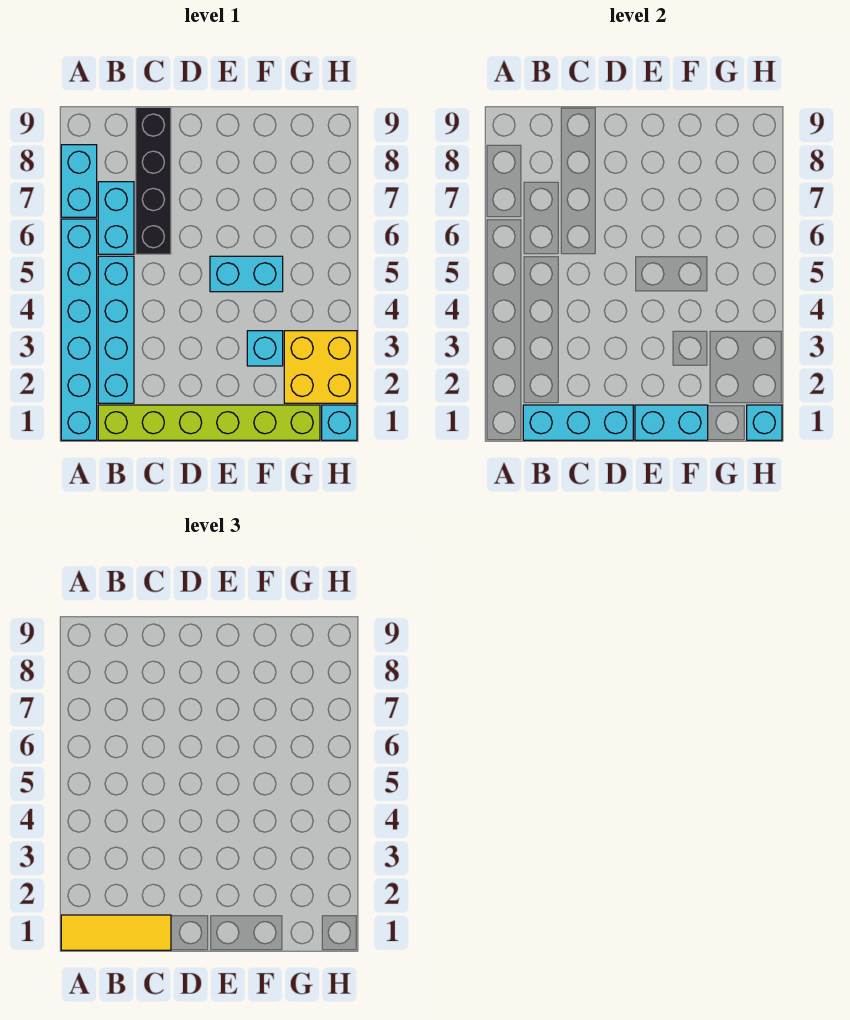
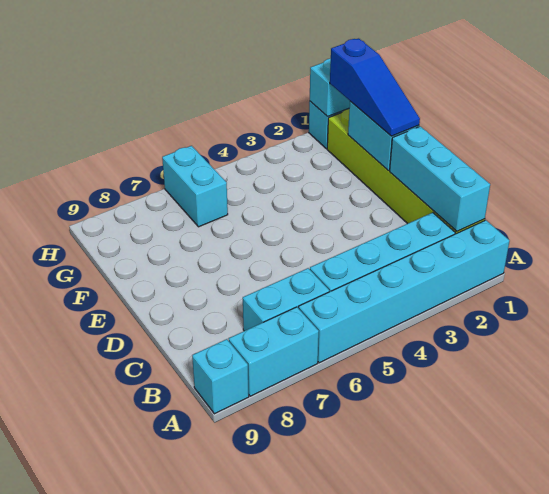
yellow 1x3 tile [61,915,171,950] -> none
black 1x4 brick [136,107,171,254] -> none
none -> blue 1x3 slope [330,38,420,136]
cyan 1x2 brick [210,256,283,292] -> cyan 1x2 brick moved to [162,146,228,227]
cyan 1x1 brick [247,331,283,366] -> cyan 1x1 brick moved to [192,339,249,414]
yellow 2x2 brick [284,331,357,403] -> none

